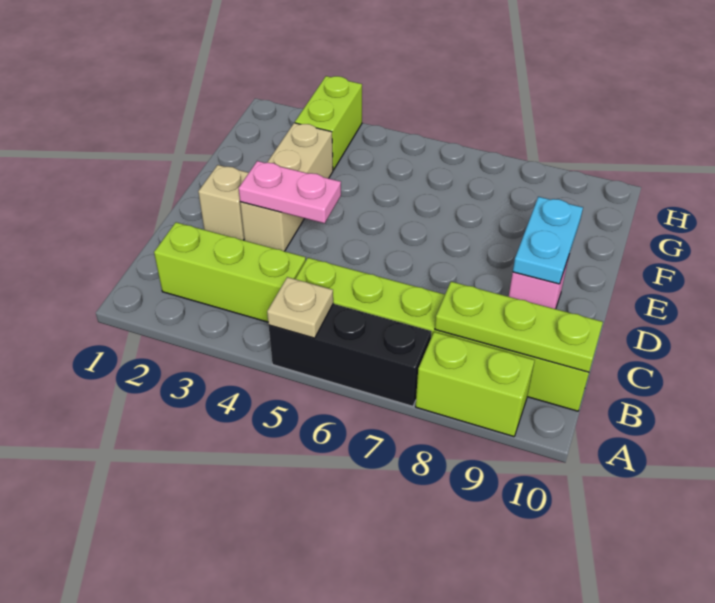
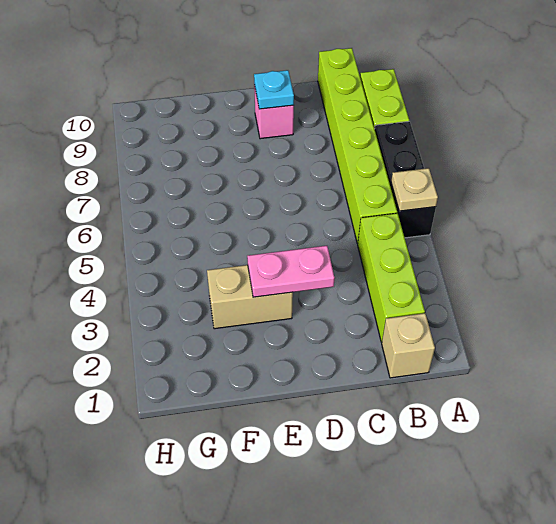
lime 1x3 plate [435,282,603,372] -> none
tan 1x1 brick [198,165,248,240] -> tan 1x1 brick moved to [382,313,435,378]
tan 1x3 brick [240,123,333,251] -> tan 1x2 brick [207,265,293,329]
pink 1x2 plate [239,161,341,223] -> pink 1x2 plate turned to [247,246,334,297]
cyan 1x2 plate [513,197,583,284] -> cyan 1x1 plate [254,70,294,109]
lime 1x2 brick [295,76,362,170] -> none

